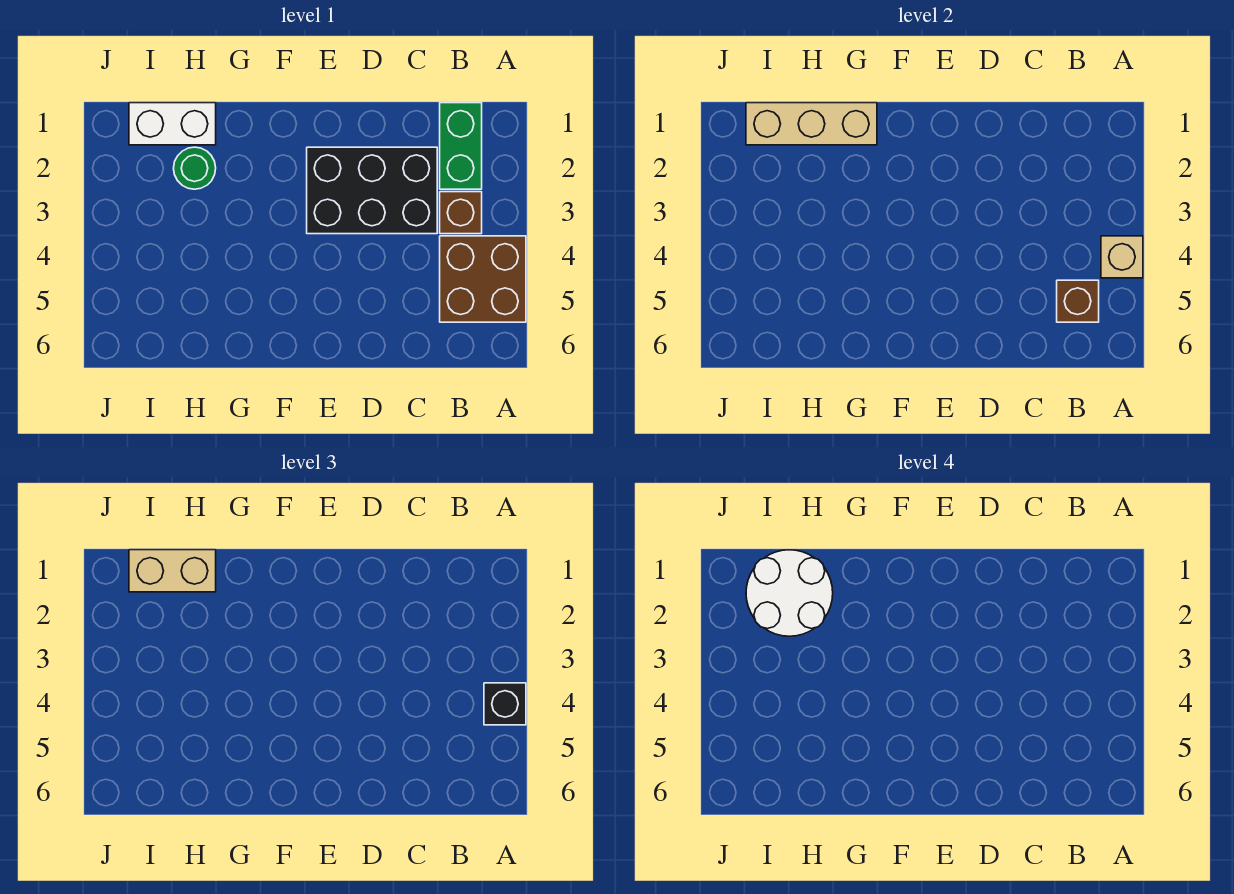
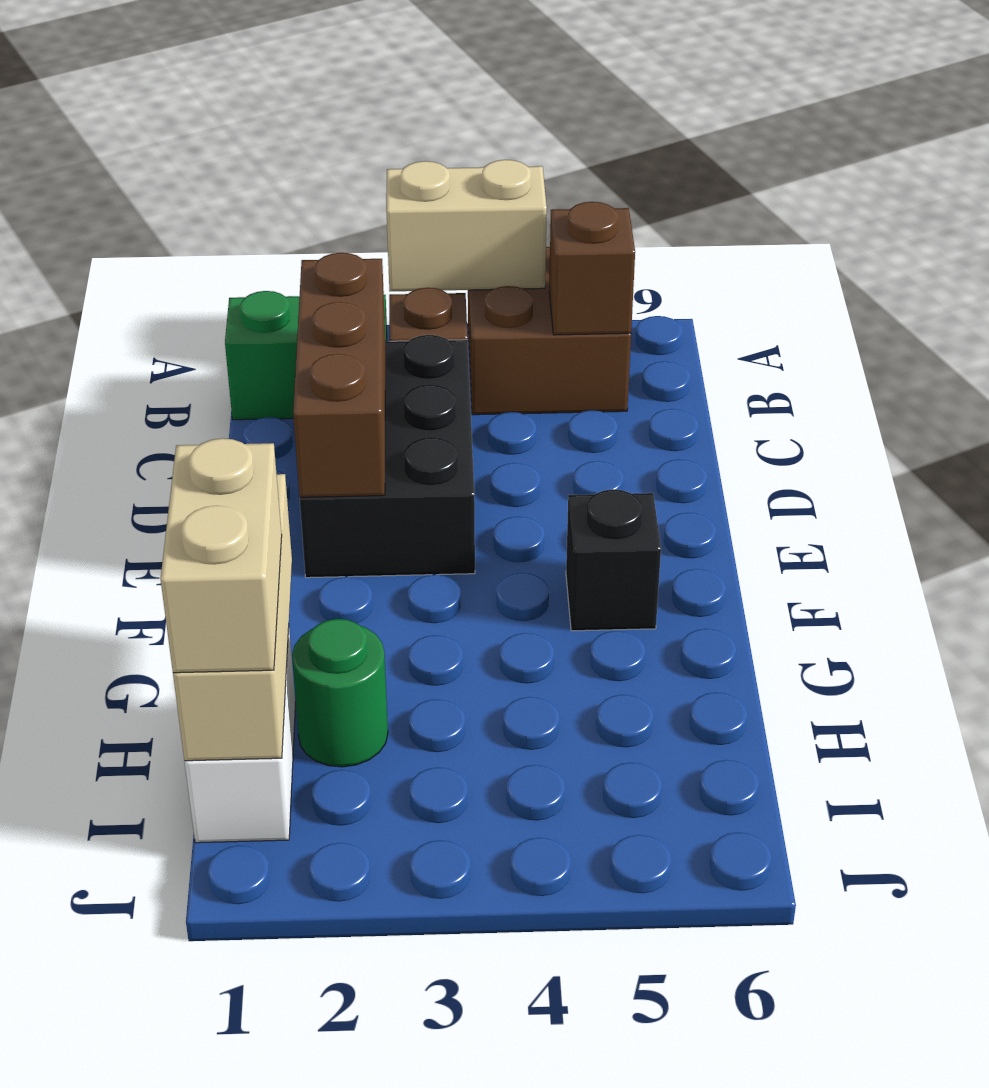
tan 1x1 brick [1101,236,1143,278] -> tan 1x2 brick [386,160,547,291]
black 1x1 brick [484,683,526,725] -> black 1x1 brick moved to [566,489,661,631]
none -> brown 1x3 brick [293,253,385,497]
white 2x2 round brick [746,550,833,636] -> none

